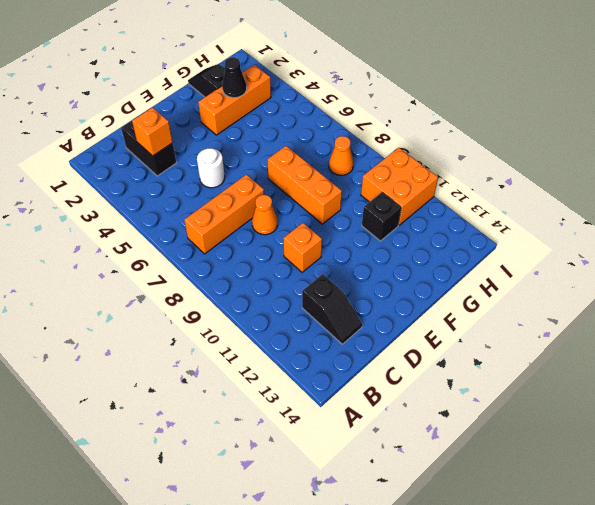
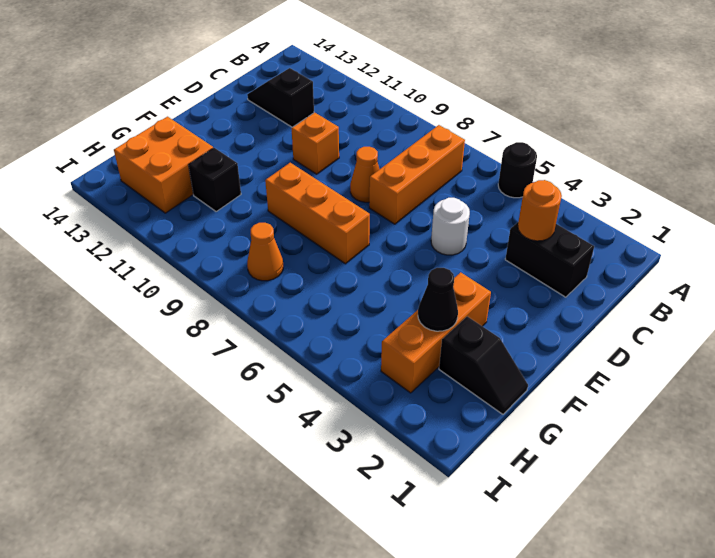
none -> black 1x1 round brick [498,142,537,198]
orange 1x1 brick [132,107,173,156] -> orange 1x1 round brick [518,180,562,241]
orange 2x2 brick [361,148,438,225] -> orange 2x2 brick moved to [114,117,213,213]

